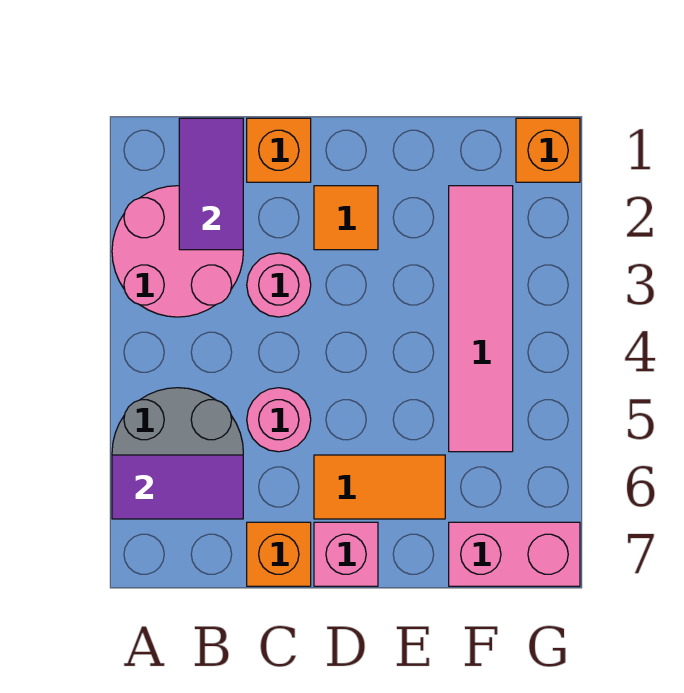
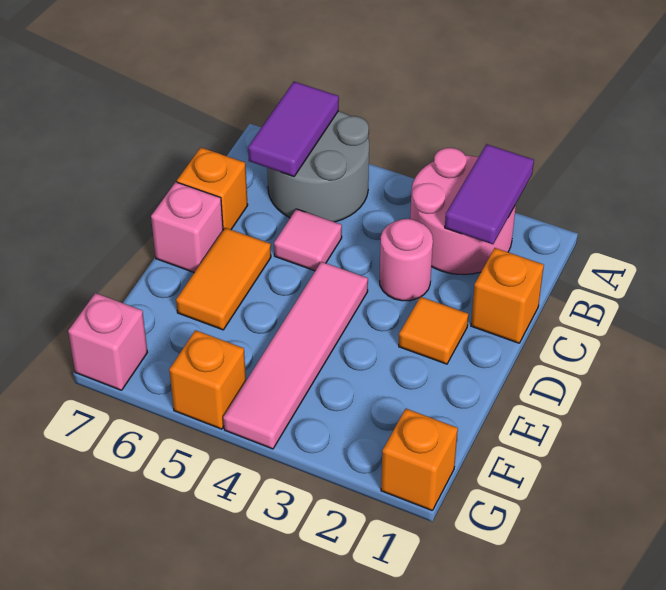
purple 1x2 tile [179,118,243,250] -> purple 1x2 tile turned to [445,144,534,244]
pink 1x1 round brick [247,388,311,452] -> pink 1x1 tile [274,209,342,271]
pink 1x4 tile [449,186,513,452] -> pink 1x4 tile turned to [223,262,368,449]
pink 1x2 brick [449,522,580,586] -> pink 1x1 brick [68,293,148,390]
none -> orange 1x1 brick [169,330,246,429]

